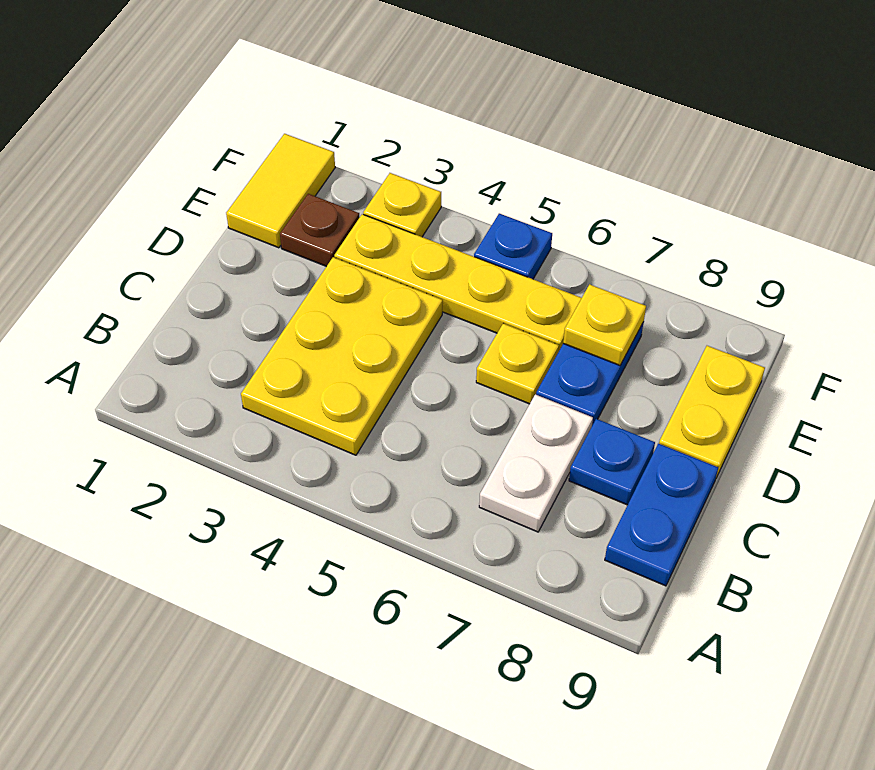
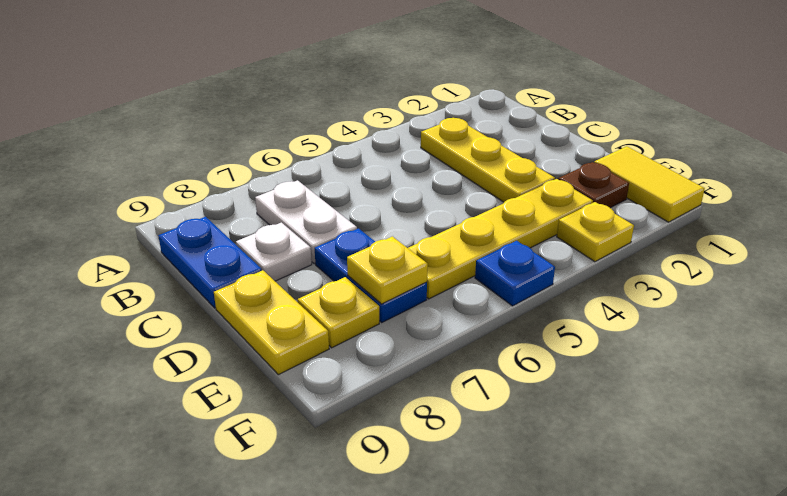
yellow 2x3 plate [241,257,443,455] -> yellow 1x3 plate [421,118,555,202]
blue 1x1 plate [569,419,655,505] -> white 1x1 plate [236,223,312,281]
yellow 1x1 plate [476,323,559,404] -> yellow 1x1 plate moved to [298,277,379,348]

